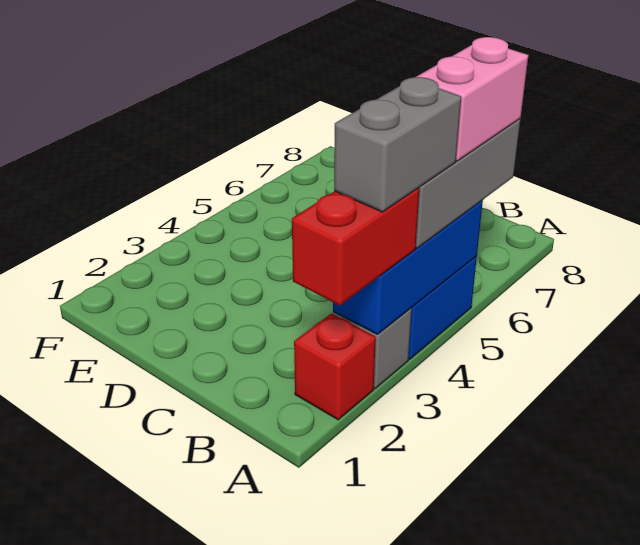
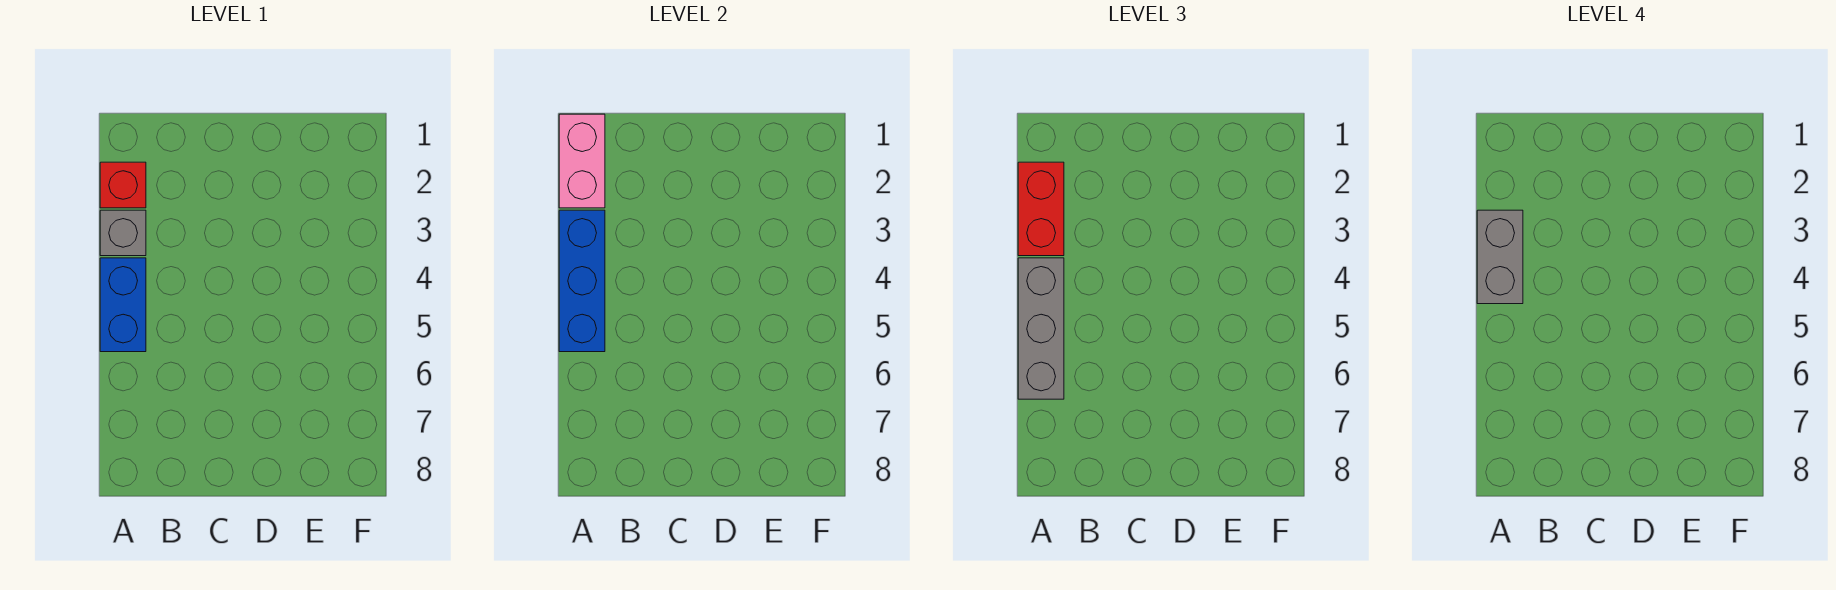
pink 1x2 brick [416,37,528,161] -> pink 1x2 brick moved to [559,114,605,208]

